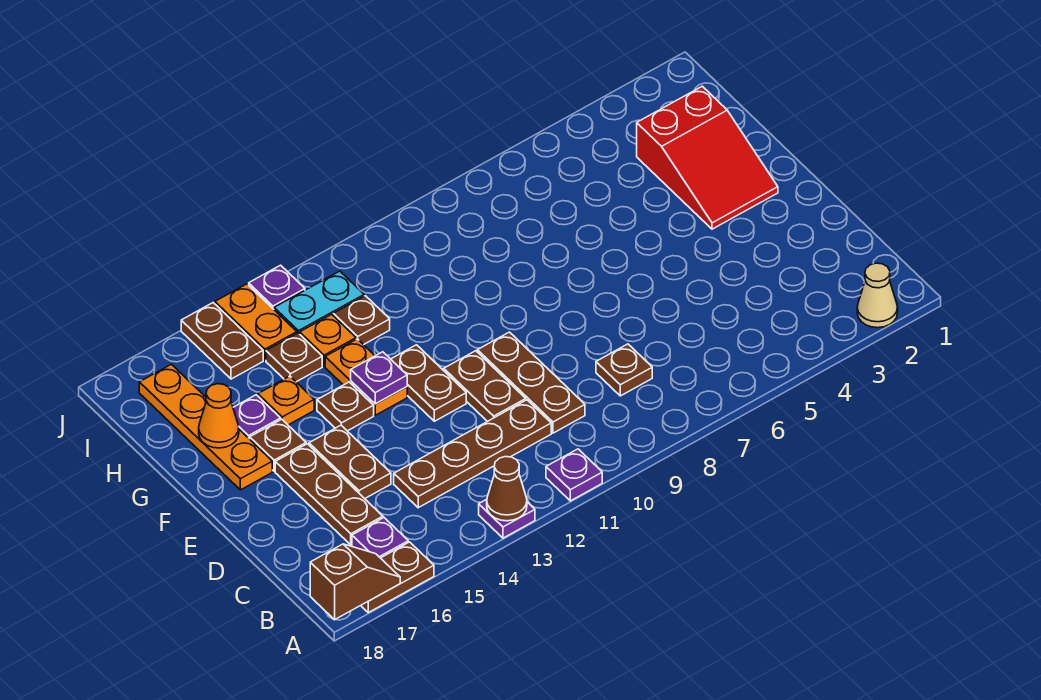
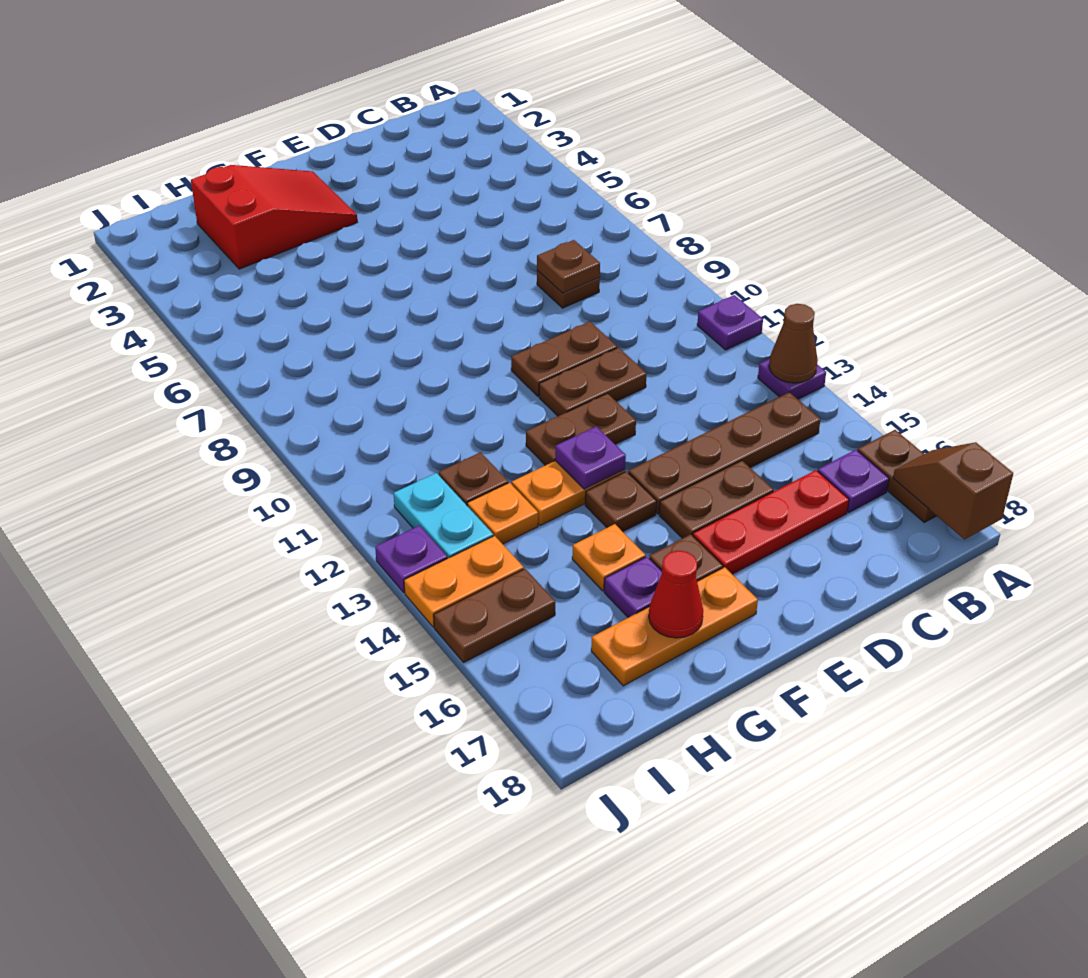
tan 1x1 cone [857,263,898,328] -> none
brown 1x3 plate [477,332,585,433] -> brown 1x2 plate [511,322,617,396]
brown 1x4 plate [394,400,551,508] -> brown 1x4 plate turned to [628,392,821,514]
brown 1x3 plate [275,444,383,545] -> red 1x3 plate [693,470,849,574]
orange 1x4 plate [139,364,272,490] -> orange 1x3 plate [591,567,758,686]
orange 1x1 cone [199,384,239,448] -> red 1x1 cone [649,551,703,638]
brown 1x1 plate [266,333,322,382] -> brown 1x1 plate moved to [537,240,600,293]

